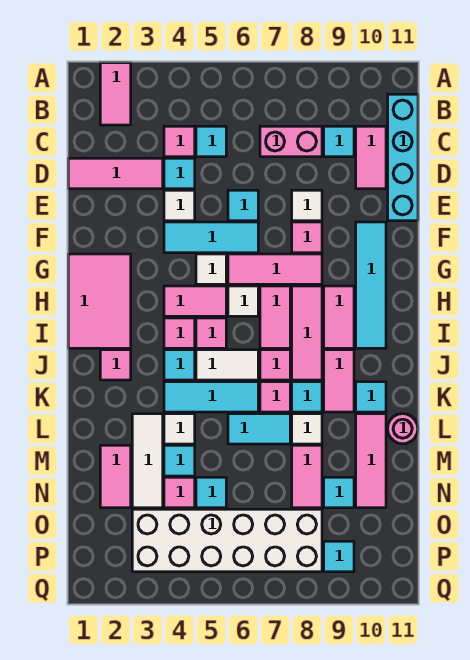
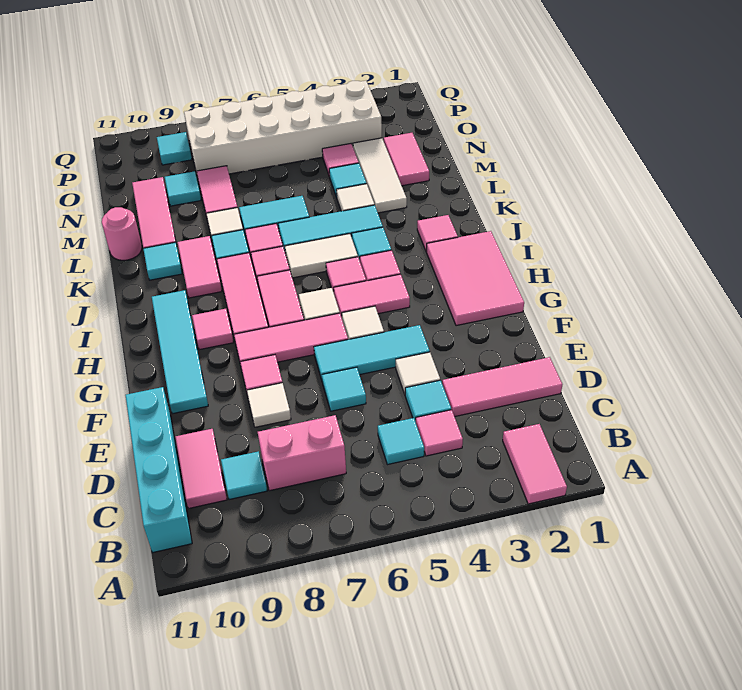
pink 1x2 tile [324,286,354,348] -> pink 1x1 tile [192,309,233,350]
cyan 1x1 tile [196,477,226,508] -> none

